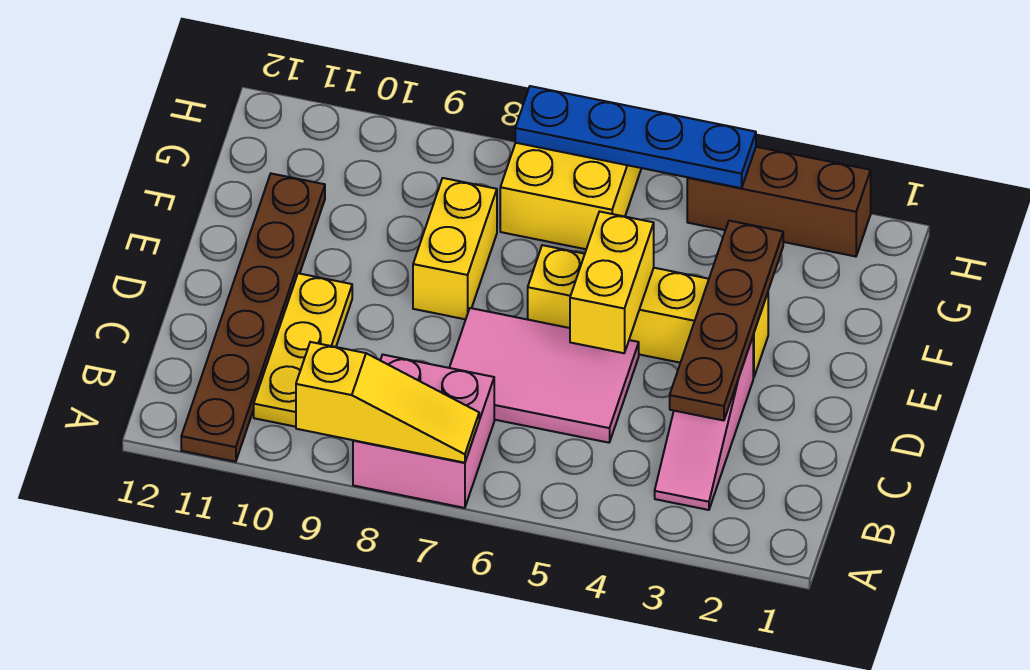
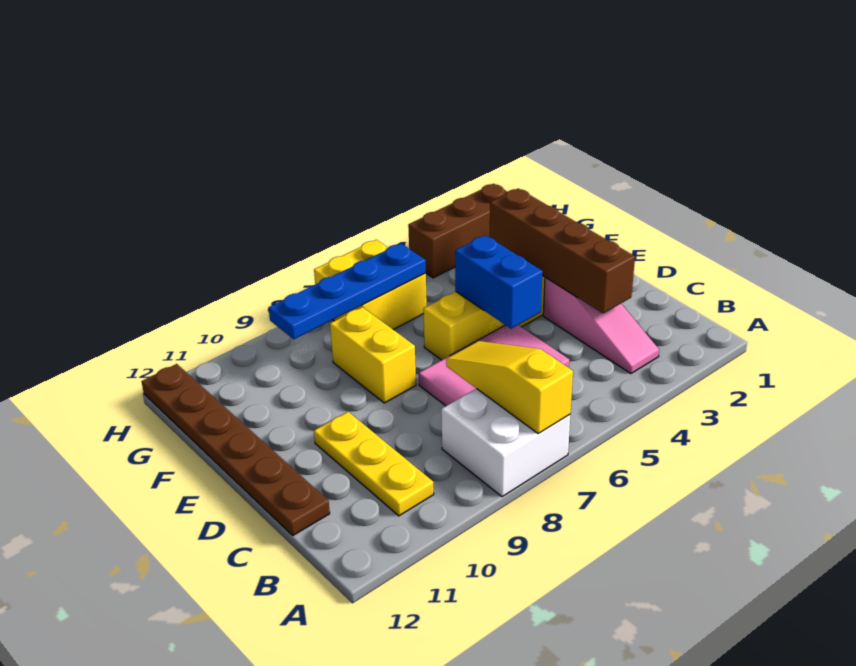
pink 2x2 brick [353,355,494,508] -> white 2x2 brick [441,389,570,497]
yellow 1x3 slope [296,342,479,463] -> yellow 1x3 slope turned to [446,341,573,434]
brown 1x6 plate [181,174,325,462] -> brown 1x6 plate moved to [142,364,330,535]
brown 1x4 plate [670,221,783,421] -> brown 1x4 brick [490,188,635,313]
yellow 1x2 brick [570,212,654,353] -> blue 1x2 brick [455,235,543,329]
blue 1x4 plate [515,86,756,188] -> blue 1x4 plate moved to [269,243,426,339]

